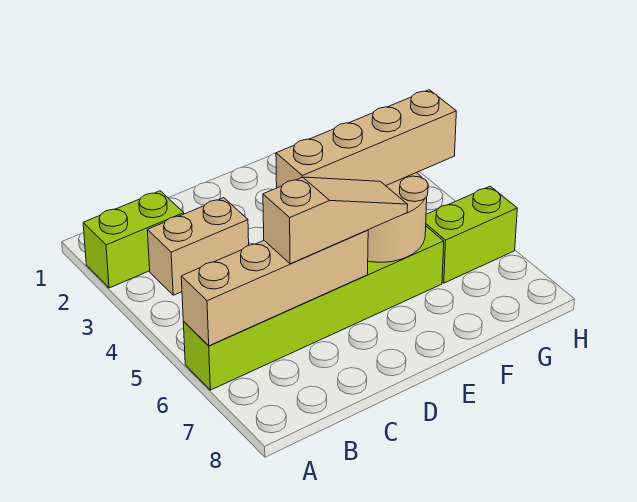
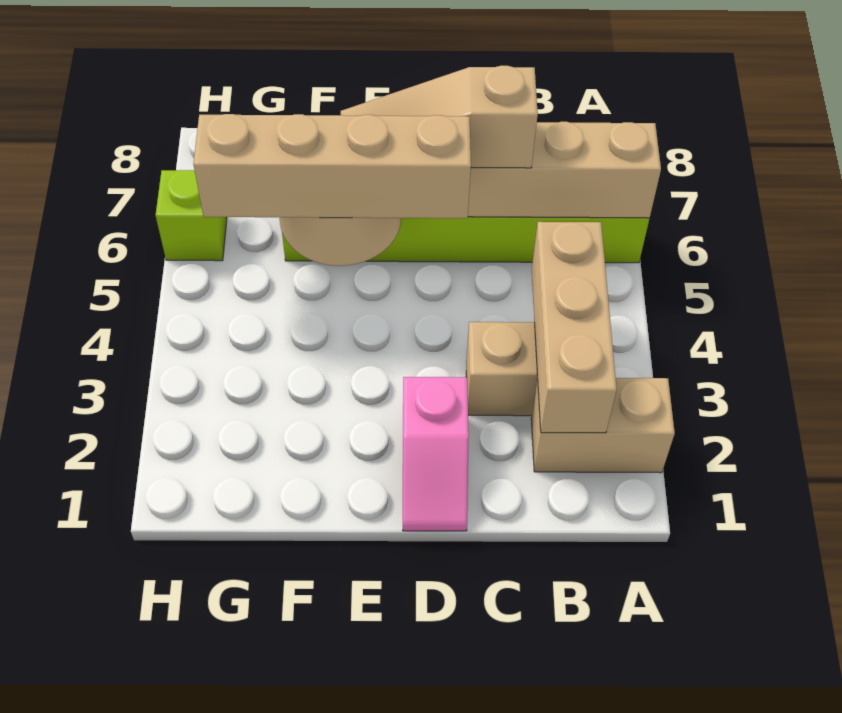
lime 1x2 brick [83,191,184,288] -> tan 1x2 brick [531,378,675,473]
none -> tan 1x3 brick [532,222,617,433]
none -> pink 1x2 slope [403,377,469,531]
lime 1x2 brick [426,186,517,283] -> lime 1x1 brick [156,170,227,261]

